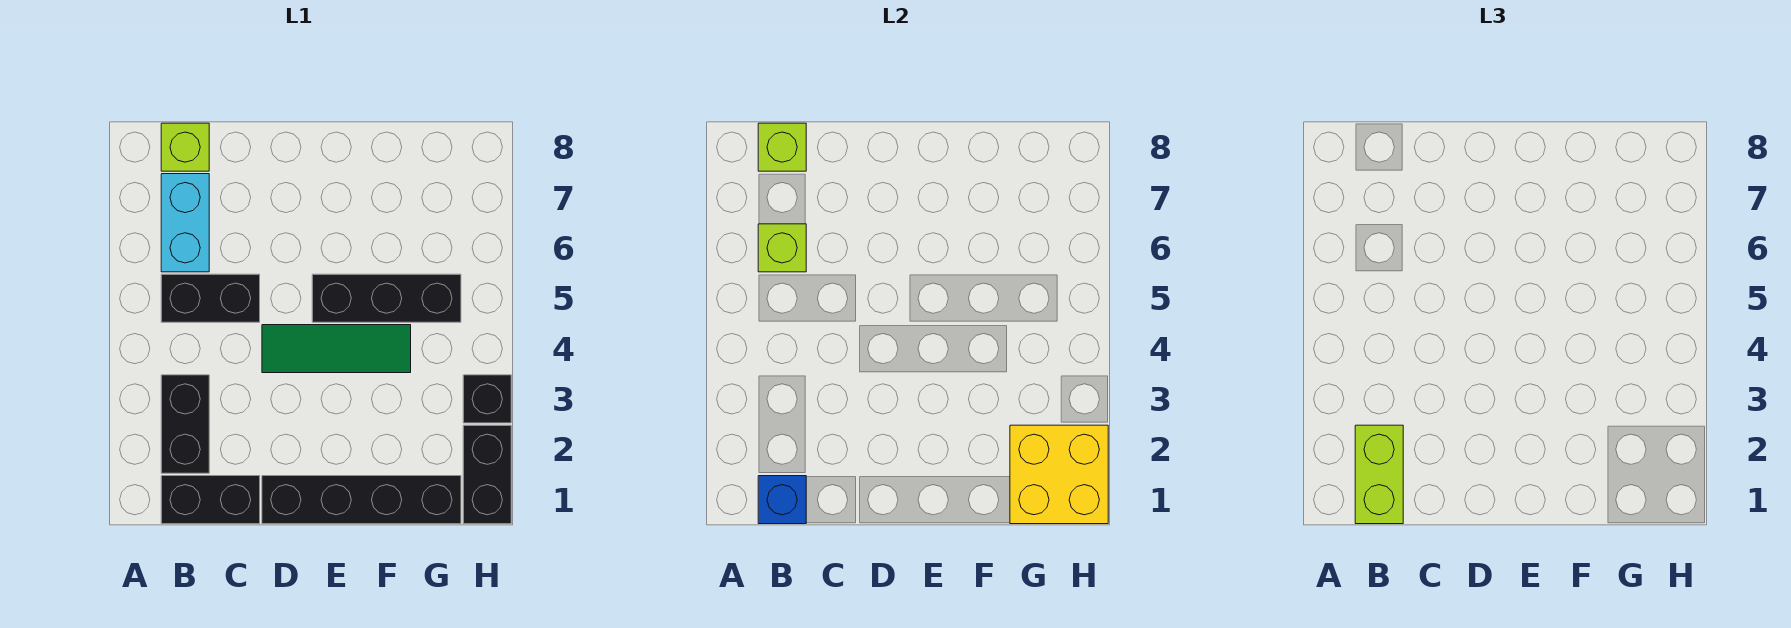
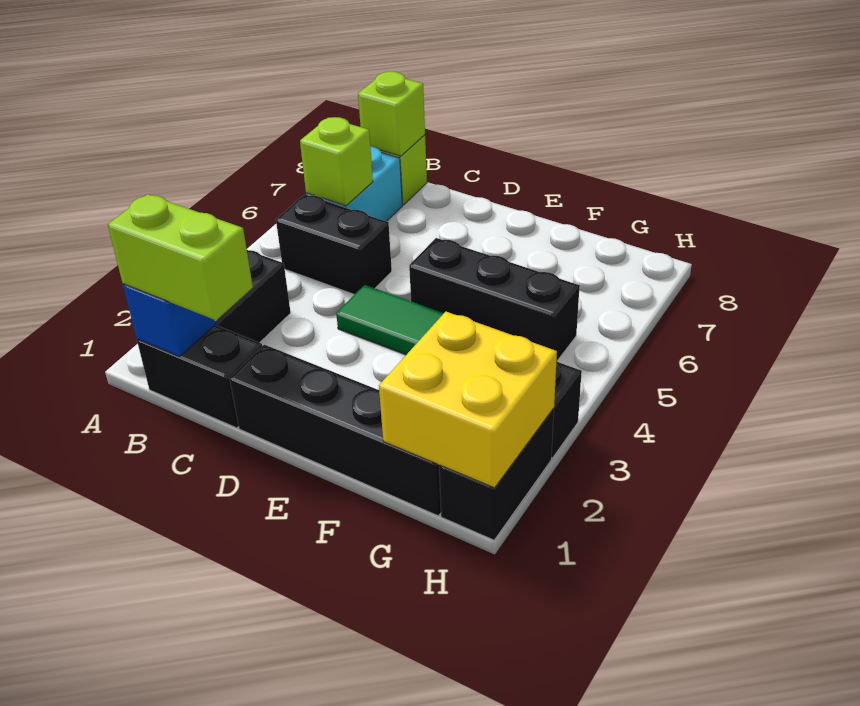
lime 1x2 brick [1355,425,1403,524] -> lime 1x2 brick turned to [108,194,253,320]

